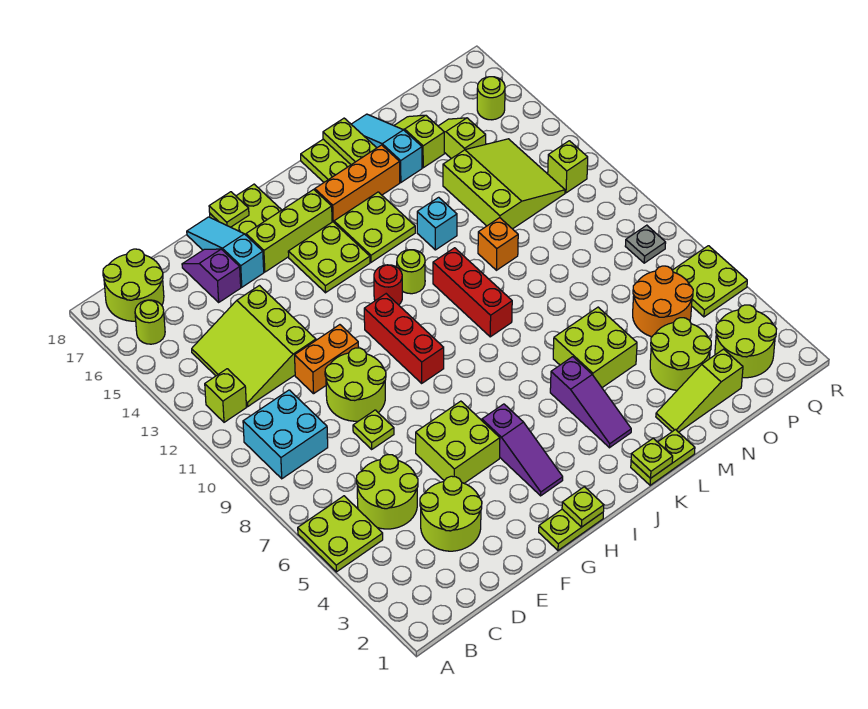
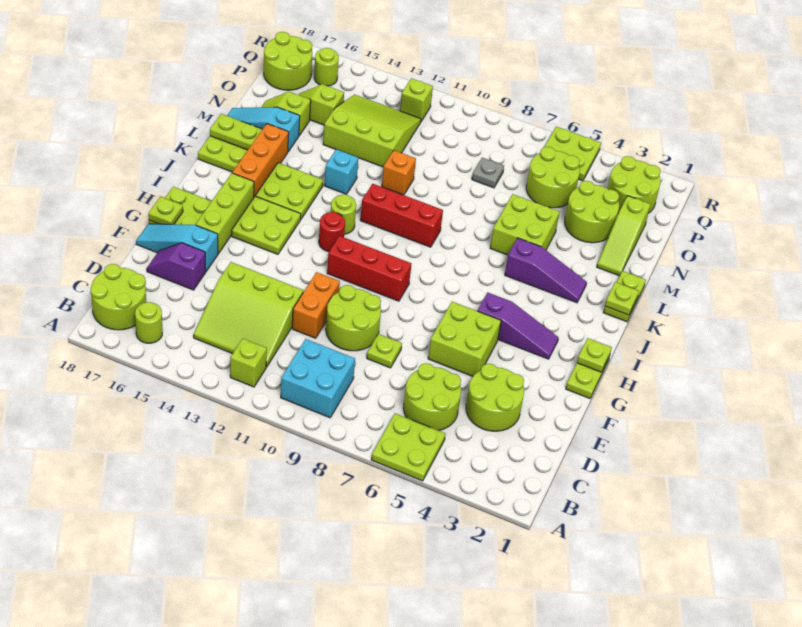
orange 2x2 round brick [633,266,693,337] -> lime 2x2 round brick [526,147,580,208]
none -> lime 2x2 round brick [264,32,312,90]
grey 1x1 plate [625,225,666,263] -> grey 1x1 plate moved to [472,158,504,188]

